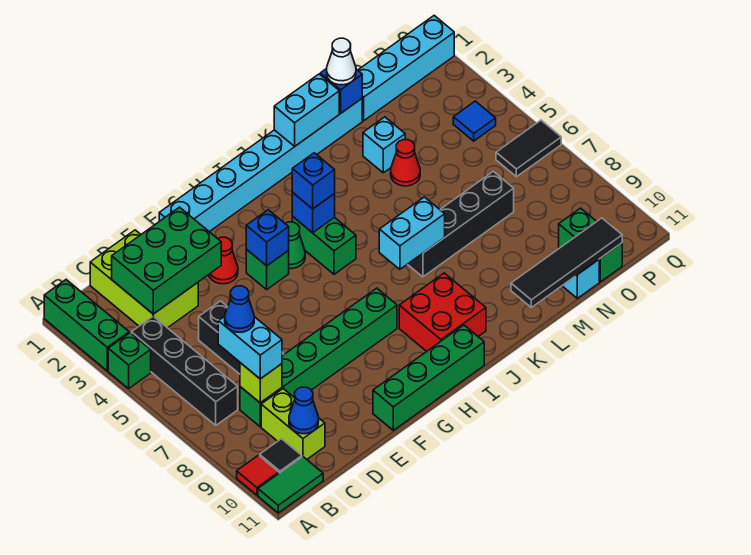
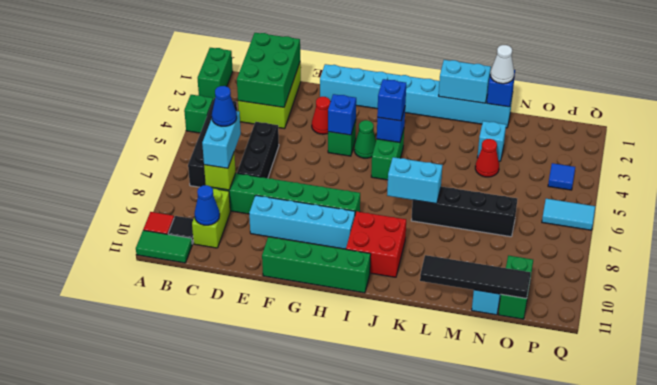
green 1x3 brick [44,280,129,371] -> green 1x2 brick [198,48,233,100]
green 2x3 brick [112,207,221,314] -> green 2x3 brick turned to [237,33,300,107]
cyan 1x4 brick [358,16,454,121] -> cyan 1x4 brick moved to [249,195,355,249]
black 1x2 tile [496,120,561,177] -> cyan 1x2 tile [542,199,595,230]

